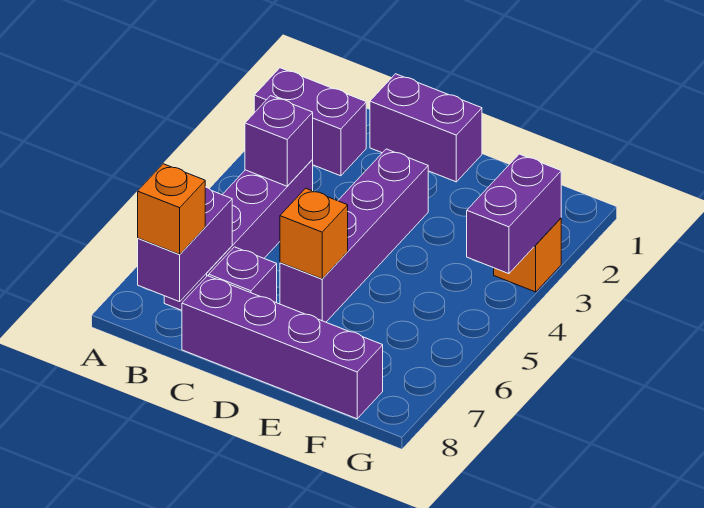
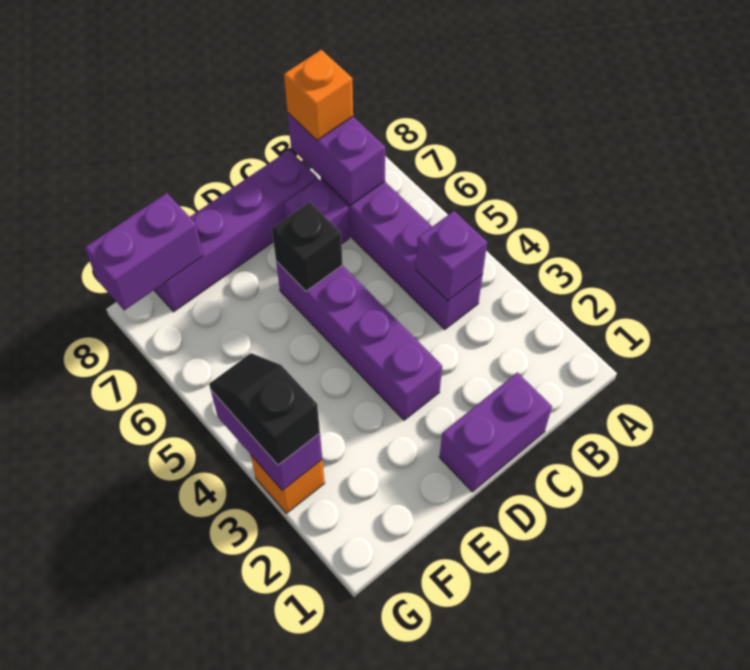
purple 1x2 brick [254,68,366,176] -> purple 1x2 brick moved to [85,193,203,310]
orange 1x1 brick [280,188,348,279] -> black 1x1 brick [272,202,342,291]
none -> black 1x2 slope [209,353,320,465]

